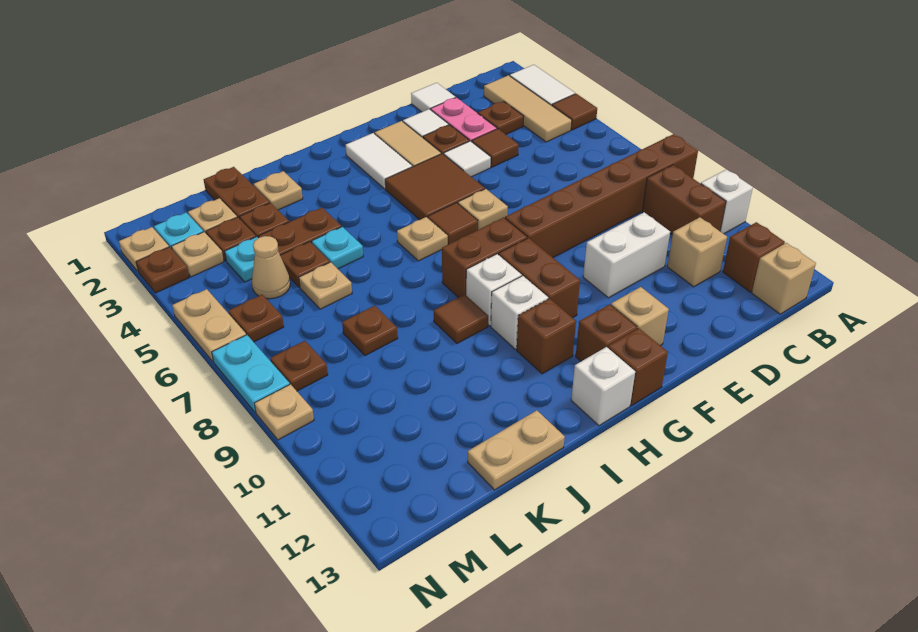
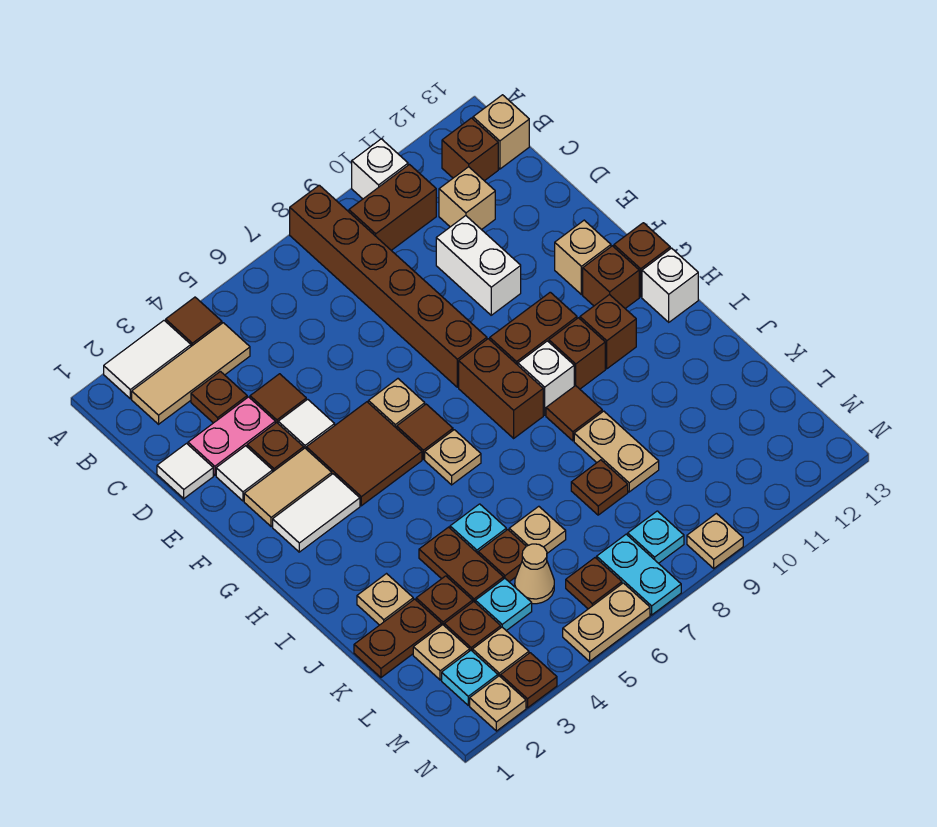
white 1x1 brick [491,276,548,349] -> brown 1x1 brick [549,318,605,389]
tan 1x2 plate [468,410,565,490] -> tan 1x2 plate moved to [574,411,659,492]
brown 1x1 plate [270,341,328,391] -> cyan 1x1 plate [628,511,684,563]
cyan 1x2 plate [212,335,290,413] -> cyan 1x2 plate turned to [597,534,681,615]

